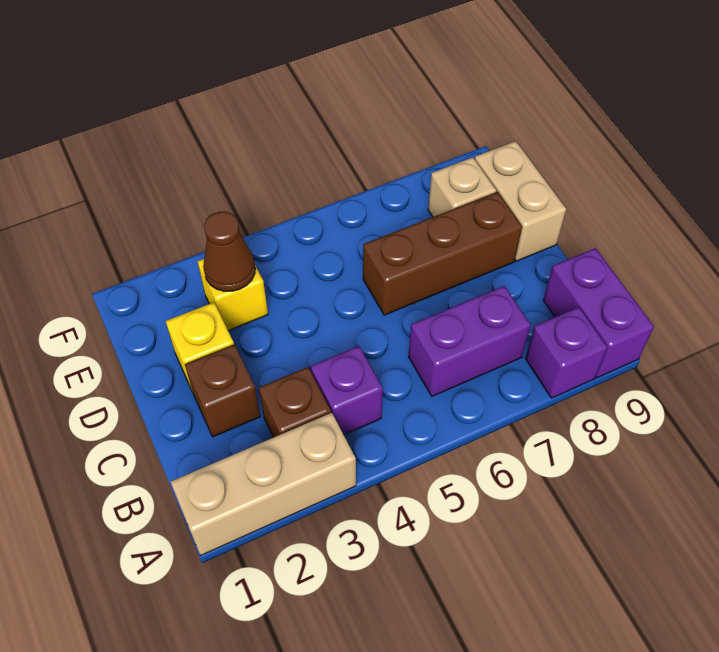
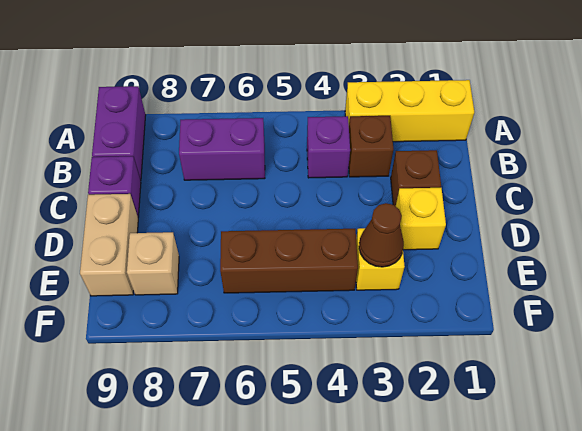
tan 1x3 brick [171,413,356,555] -> yellow 1x3 brick [345,80,474,142]
purple 1x1 brick [525,307,607,398] -> purple 1x1 brick moved to [88,156,141,217]
brown 1x3 brick [363,192,522,315] -> brown 1x3 brick moved to [220,229,358,293]

